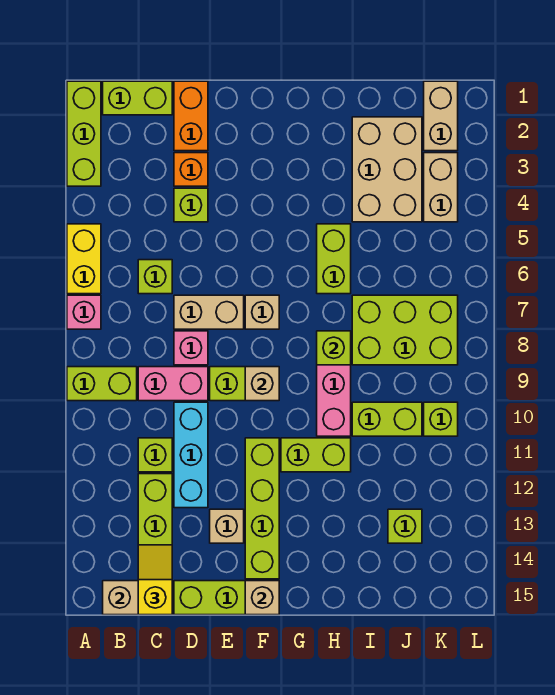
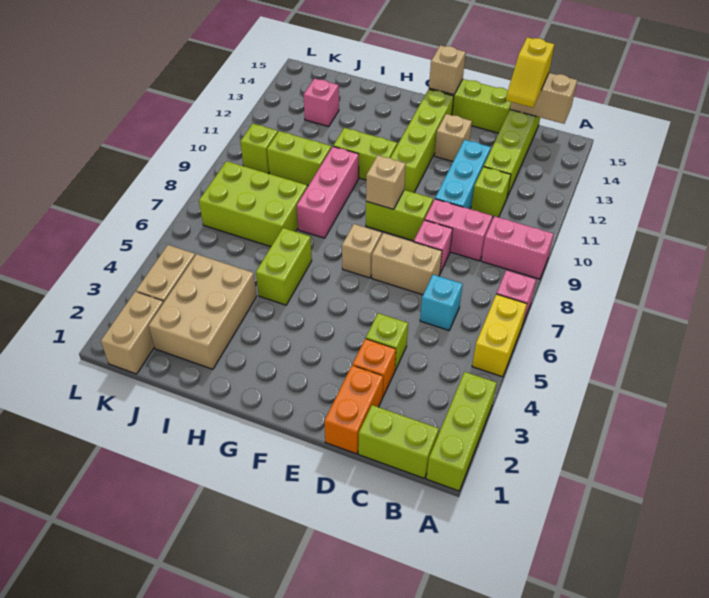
lime 1x2 brick [67,367,137,401] -> pink 1x2 brick [481,216,554,279]
lime 1x1 brick [138,260,172,294] -> cyan 1x1 brick [420,275,463,330]
lime 1x1 brick [317,331,351,365] -> none
lime 1x1 brick [388,509,422,543] -> pink 1x1 brick [304,78,339,127]

